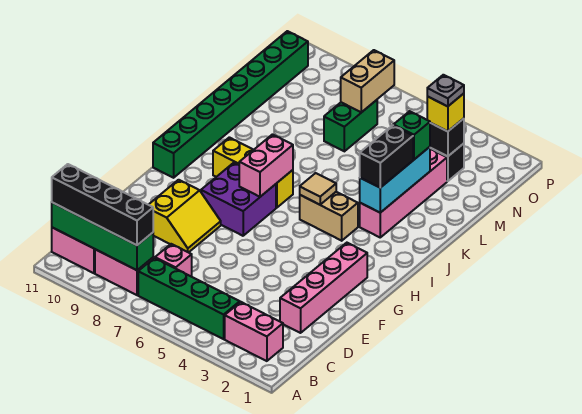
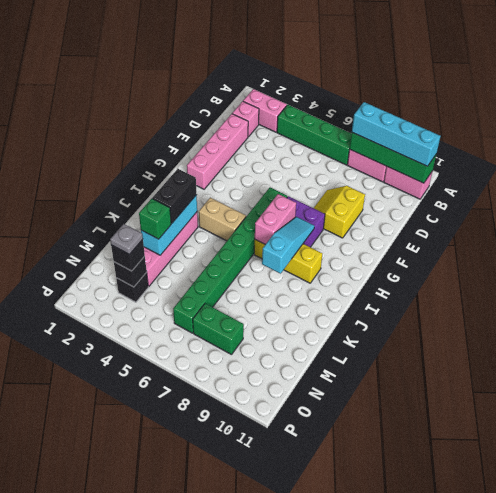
black 1x4 brick [52,164,153,245] -> cyan 1x4 brick [352,102,440,166]
pink 1x1 brick [155,244,192,277] -> pink 1x1 brick moved to [232,101,259,137]
none -> cyan 1x3 slope [262,217,314,274]
green 1x8 brick [153,31,308,178] -> green 1x8 brick moved to [173,188,287,333]
tan 1x1 tile [300,173,336,205] -> none
green 1x2 brick [324,100,377,151] -> green 1x2 brick turned to [193,304,244,355]
yellow 1x1 brick [427,94,464,132] -> black 1x1 brick [111,239,145,271]
tan 1x2 brick [341,50,394,112] -> none

